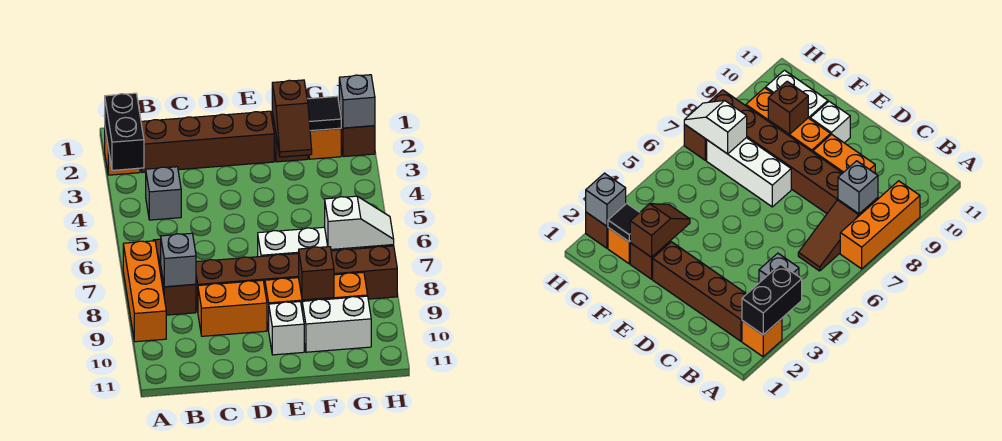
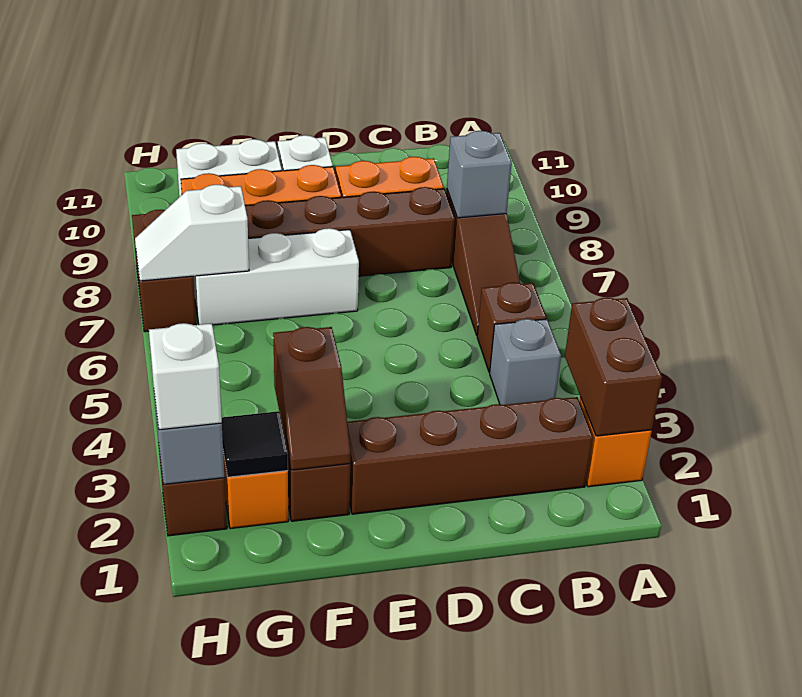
black 1x2 brick [105,93,144,170] -> brown 1x2 brick [565,298,662,436]
orange 1x3 brick [123,241,166,342] -> none
brown 1x2 slope [272,80,312,157] -> brown 1x2 slope turned to [273,327,351,470]
brown 1x1 brick [299,247,334,300] -> brown 1x1 brick moved to [477,282,546,372]
none -> white 1x1 brick [149,323,222,430]

